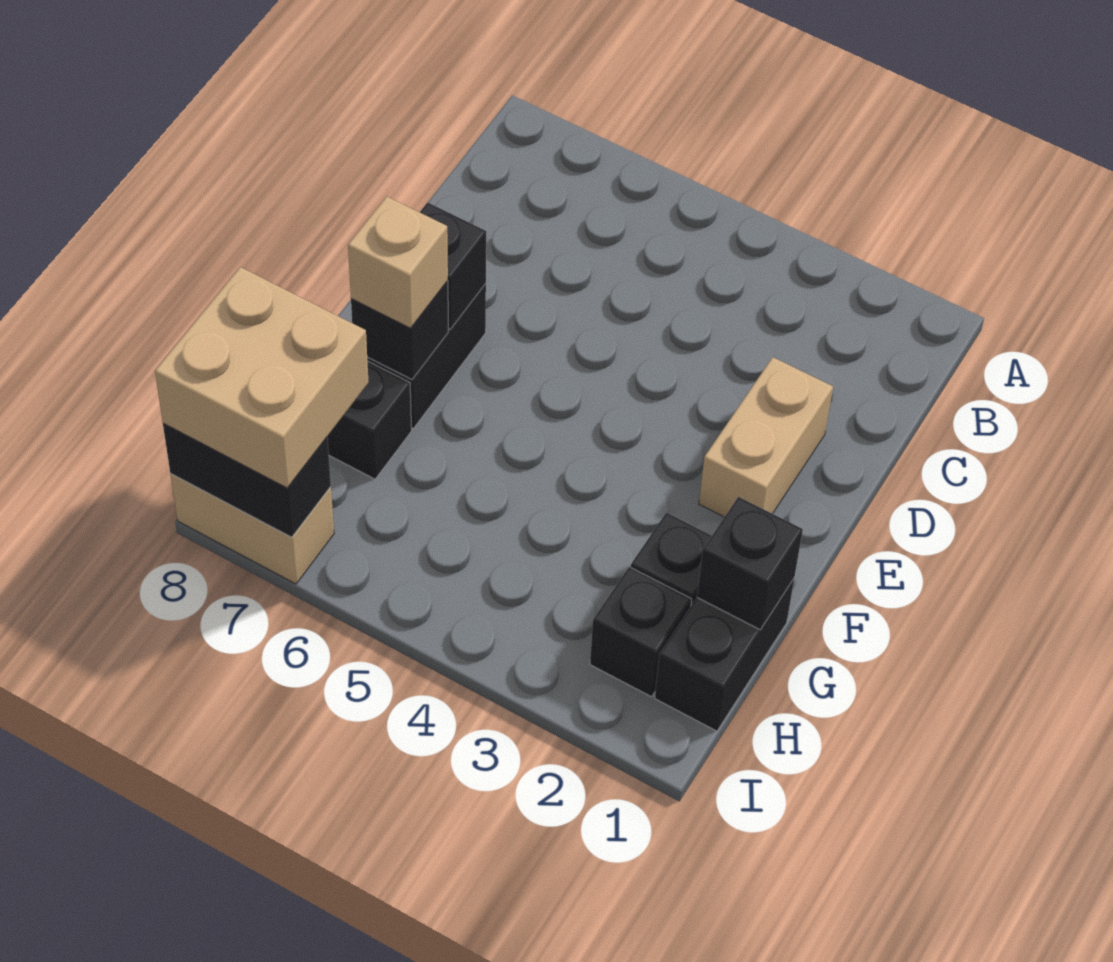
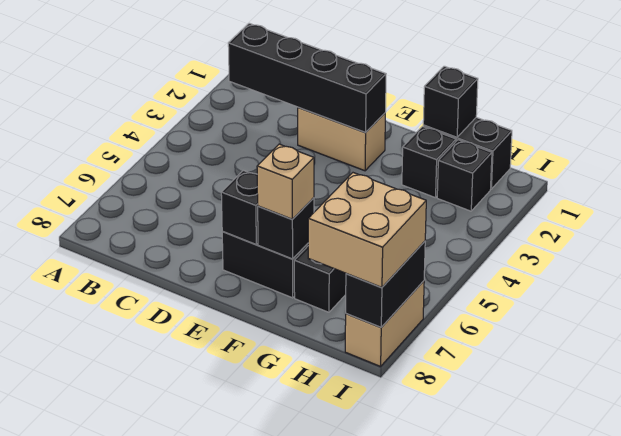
none -> black 1x4 brick [228,23,386,133]

